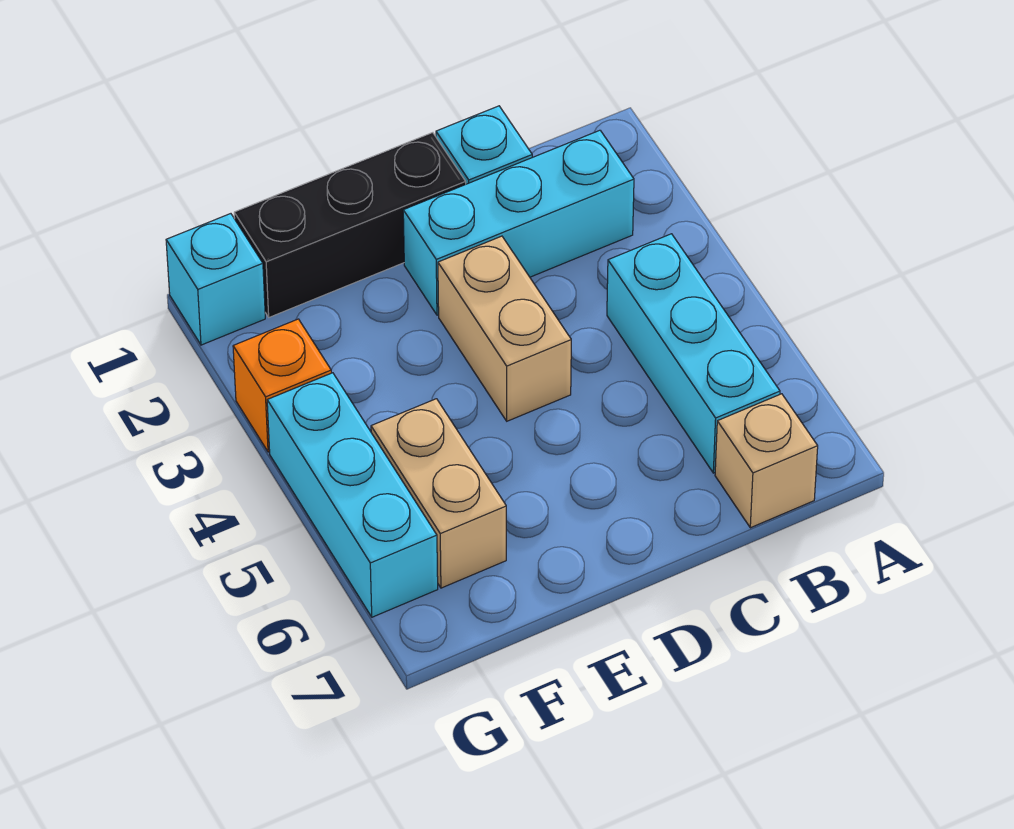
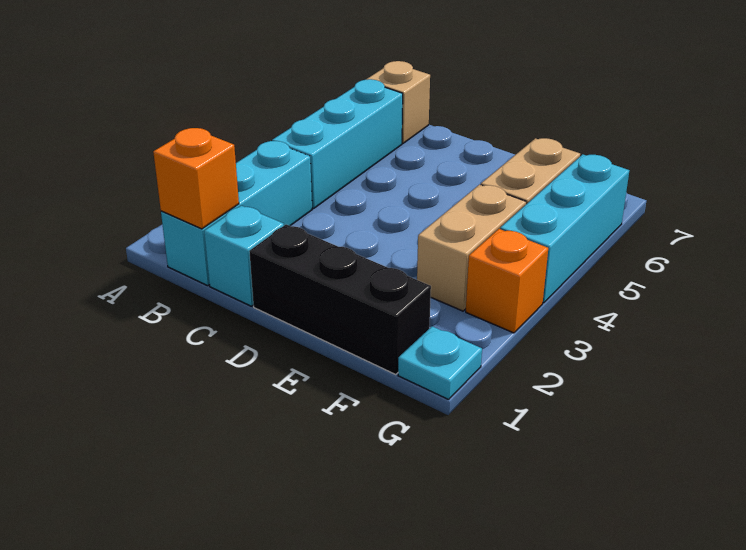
none -> orange 1x1 brick [153,128,239,229]
cyan 1x3 brick [403,130,634,315] -> cyan 1x3 brick turned to [161,141,312,286]
tan 1x2 brick [438,236,571,421] -> tan 1x2 brick moved to [417,184,526,311]
cyan 1x1 brick [166,214,265,345] -> cyan 1x1 plate [398,326,482,400]

